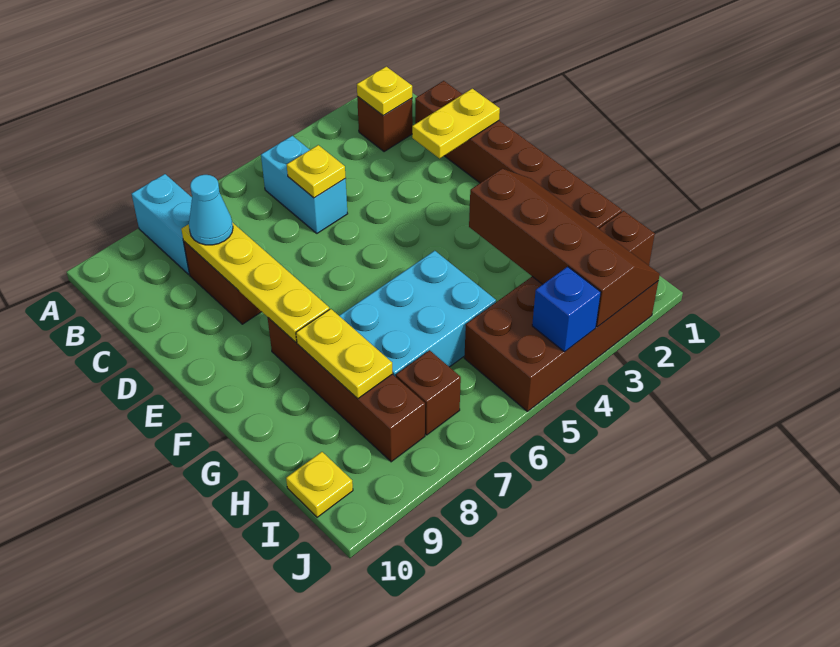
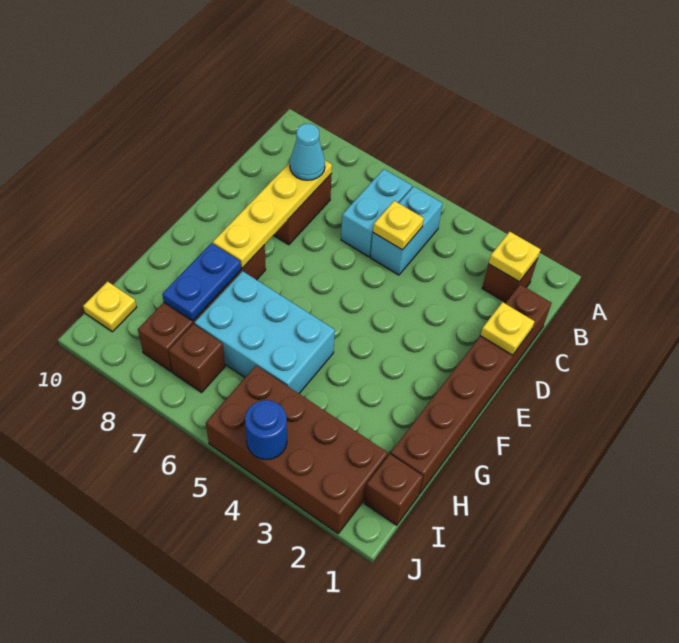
cyan 1x2 brick [132,174,192,274] -> cyan 1x2 brick moved to [341,169,412,257]
yellow 1x2 plate [412,89,500,158] -> yellow 1x1 plate [480,302,535,355]
brown 2x4 slope [469,169,660,327] -> none
yellow 1x2 plate [296,309,393,399] -> blue 1x2 plate [162,243,241,321]
blue 1x1 brick [532,267,601,352] -> blue 1x1 round brick [245,400,287,460]

